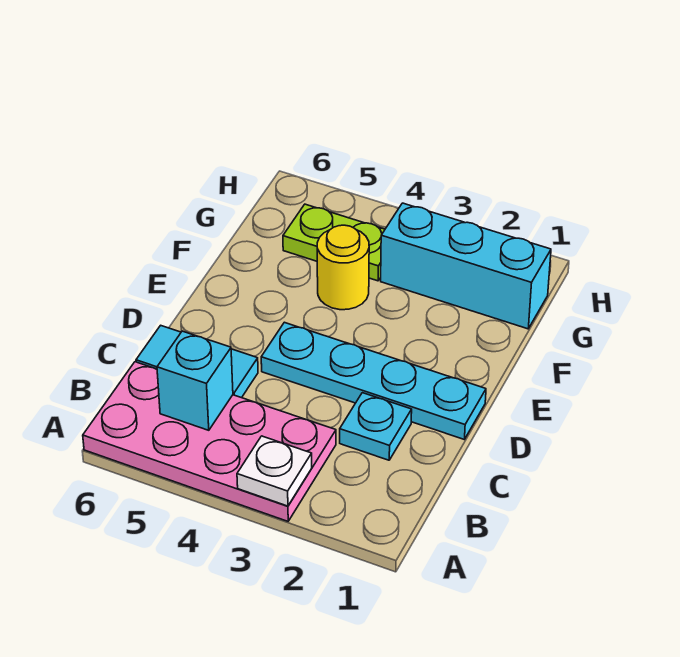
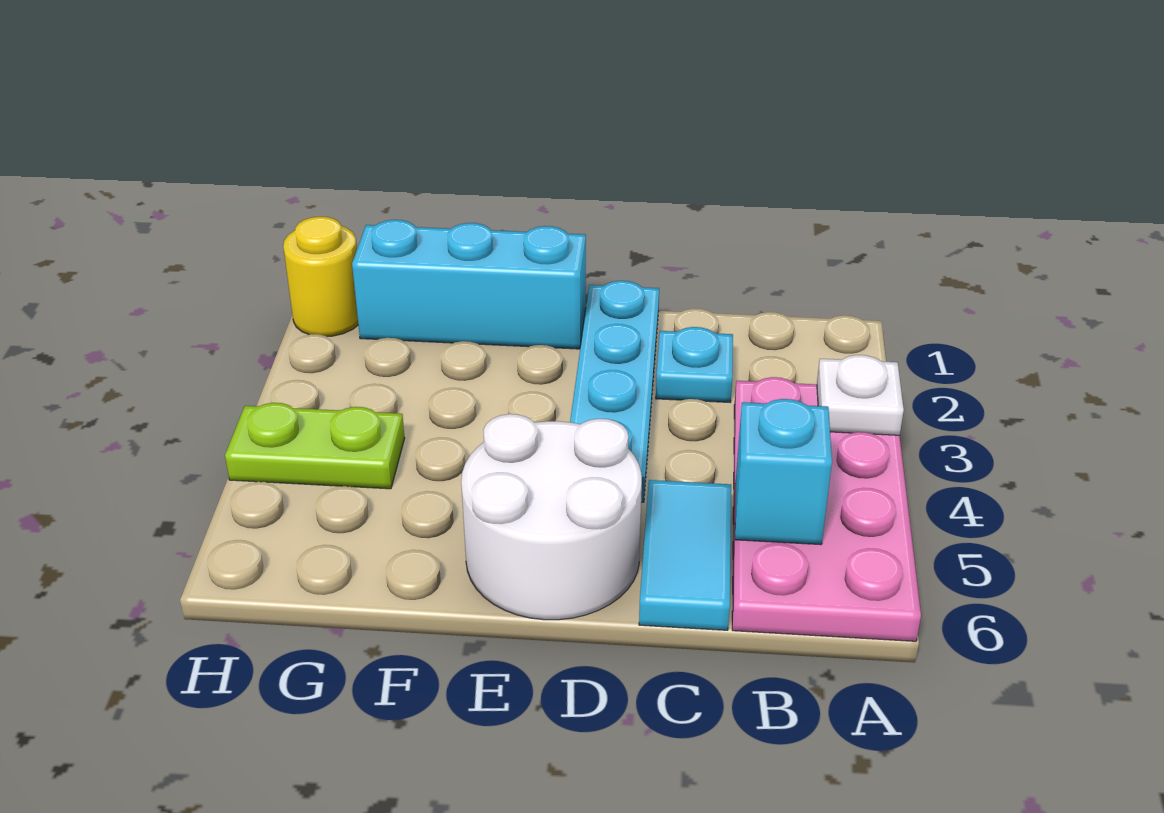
none -> white 2x2 round brick [461,414,642,620]
yellow 1x1 round brick [317,225,369,310] -> yellow 1x1 round brick moved to [283,217,358,336]
cyan 1x3 brick [381,203,551,329] -> cyan 1x3 brick turned to [352,220,586,349]
lime 1x2 plate [283,204,385,281] -> lime 1x2 plate turned to [225,403,405,489]

